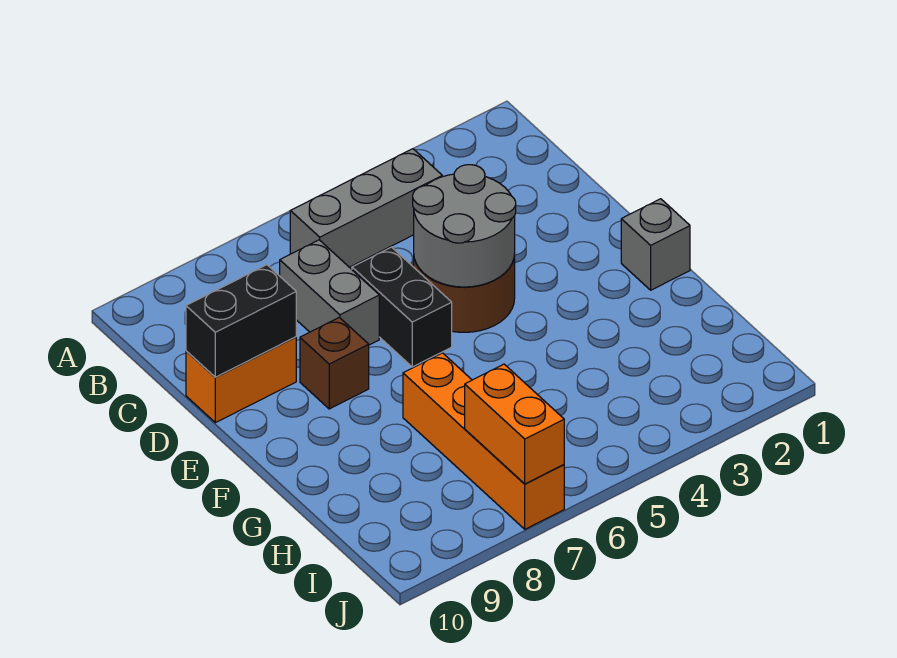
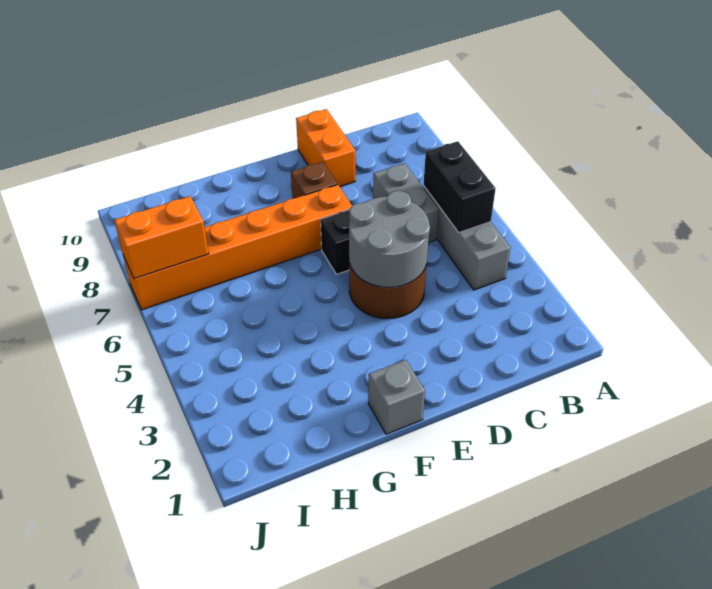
grey 1x2 brick [280,240,379,345] -> grey 1x2 brick turned to [373,163,438,243]
black 1x2 brick [186,265,296,377] -> black 1x2 brick moved to [423,141,496,233]
orange 1x4 brick [403,353,564,529] -> orange 1x6 brick [123,184,352,310]

